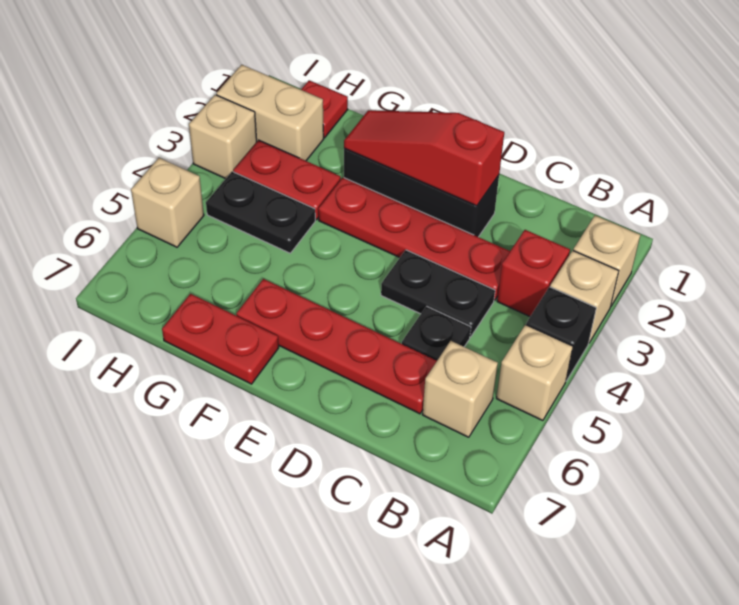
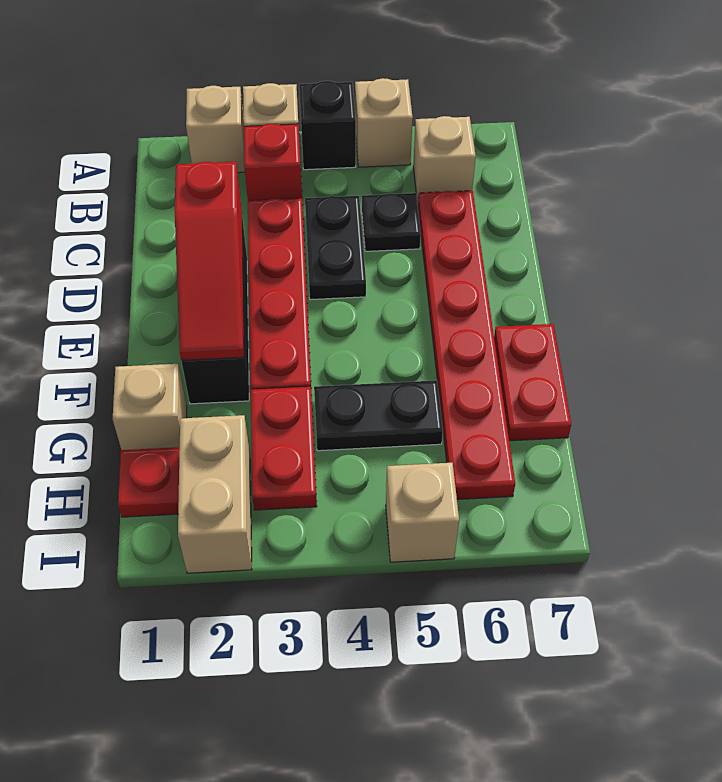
red 1x4 plate [236,279,437,414] -> red 1x6 plate [418,191,515,499]
black 1x2 plate [206,172,315,253] -> black 1x2 plate turned to [314,380,443,451]
tan 1x1 brick [189,95,257,179] -> tan 1x1 brick moved to [113,364,187,450]

